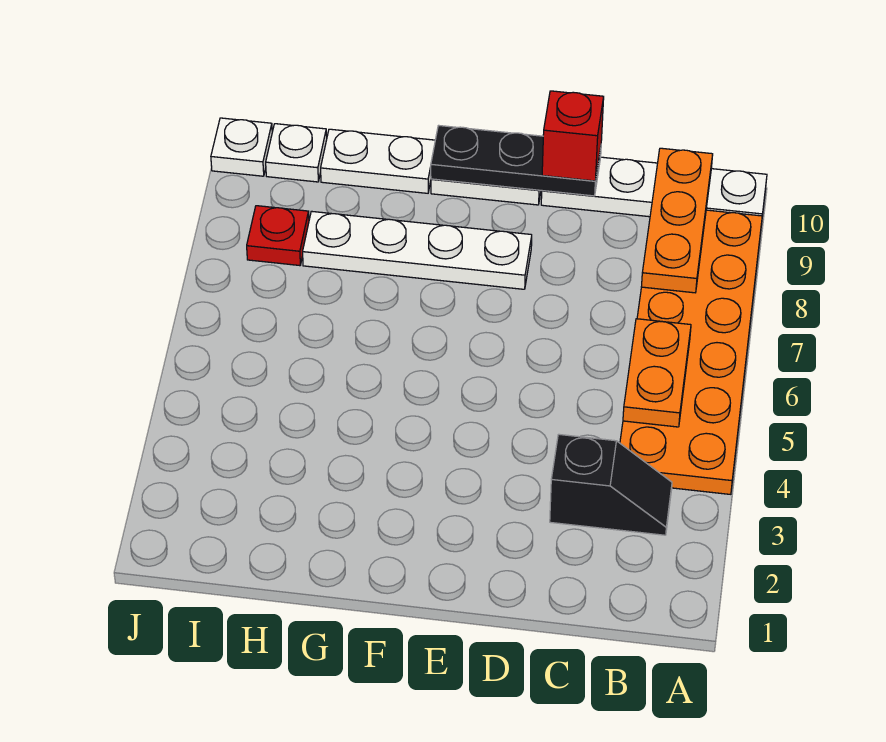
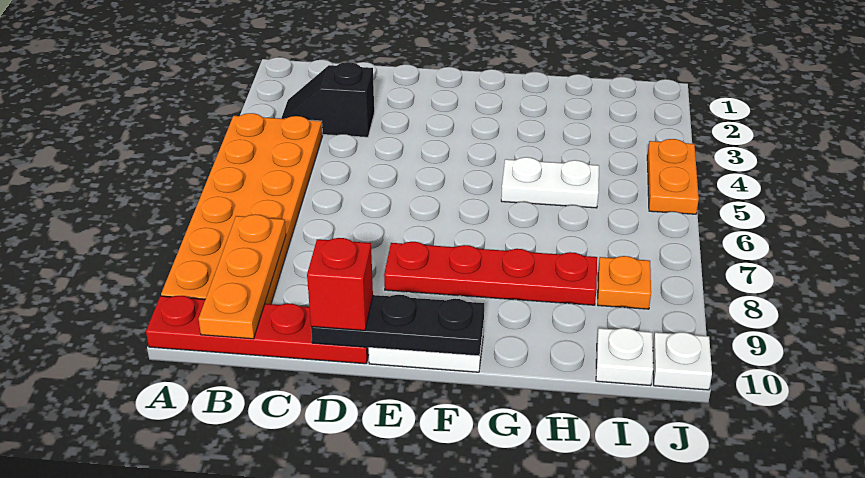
white 1x4 plate [541,157,767,217] -> red 1x4 plate [146,296,369,364]
orange 1x2 plate [623,319,691,427] -> orange 1x2 plate moved to [647,139,699,214]
white 1x4 plate [303,211,532,289] -> red 1x4 plate [384,242,597,305]
white 1x2 plate [321,129,435,193] -> white 1x2 plate moved to [501,157,599,208]
red 1x1 plate [247,206,309,266] -> orange 1x1 plate [598,256,651,309]

